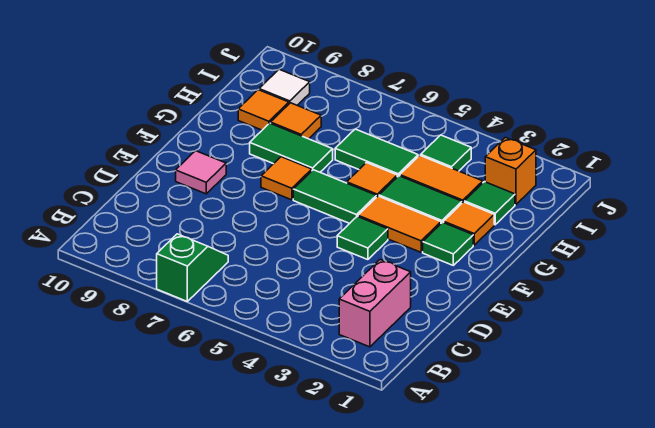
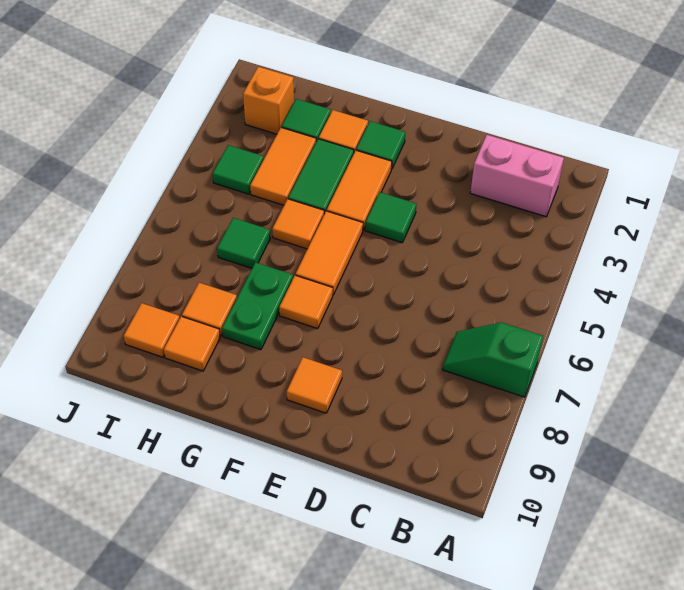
pink 1x1 tile [176,151,226,194] -> orange 1x1 tile [287,357,342,413]
green 1x2 tile [293,170,376,223] -> orange 1x2 tile [296,211,363,295]
green 1x2 tile [250,123,333,172] -> green 1x2 plate [222,262,293,350]
green 1x2 tile [335,129,418,177] -> green 1x1 tile [217,218,270,268]
white 1x1 tile [259,69,310,105] -> orange 1x1 tile [124,303,180,357]

